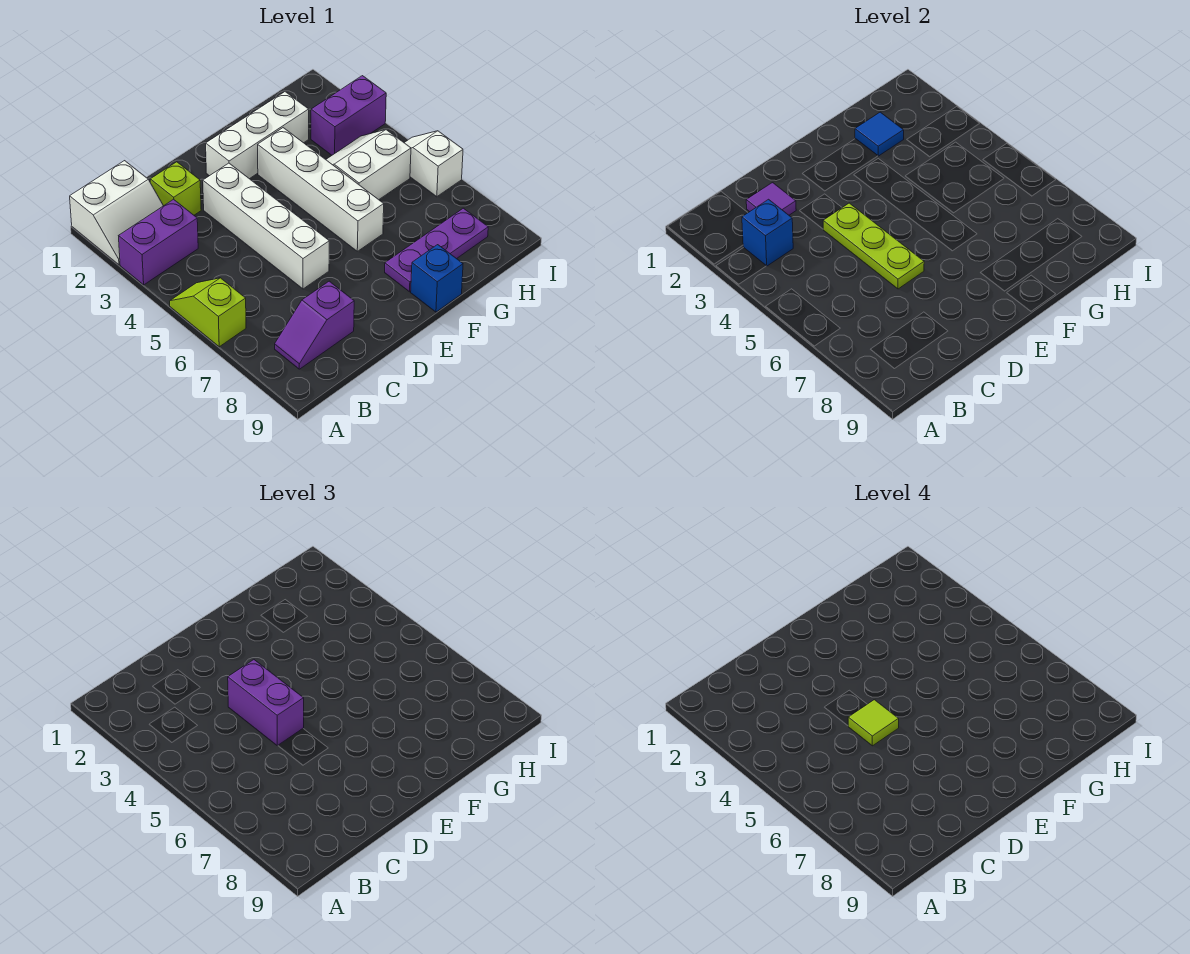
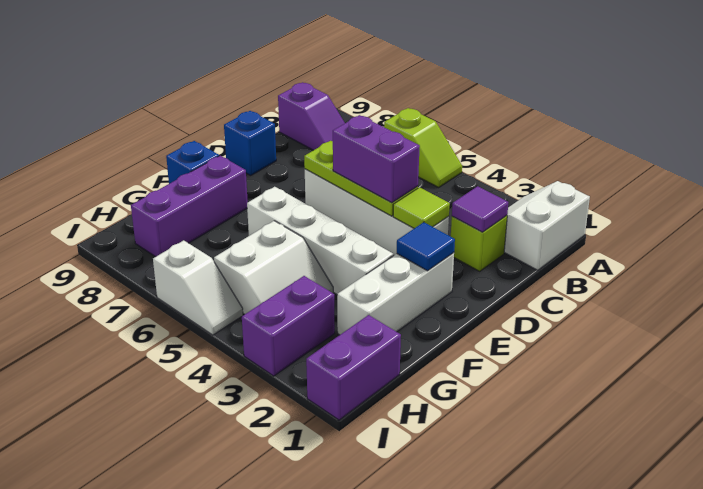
purple 1x2 brick [119,199,198,285] -> purple 1x2 brick moved to [306,315,401,420]
blue 1x1 brick [742,199,793,266] -> blue 1x1 brick moved to [224,111,276,175]
purple 1x2 slope [275,281,354,369] -> purple 1x2 slope turned to [278,82,345,150]
lime 1x1 tile [848,700,899,746] -> lime 1x1 tile moved to [393,187,450,228]
purple 1x3 plate [385,208,488,292] -> purple 1x3 brick [131,156,248,257]
blue 1x1 tile [855,112,904,156] -> blue 1x1 tile moved to [397,222,455,271]

